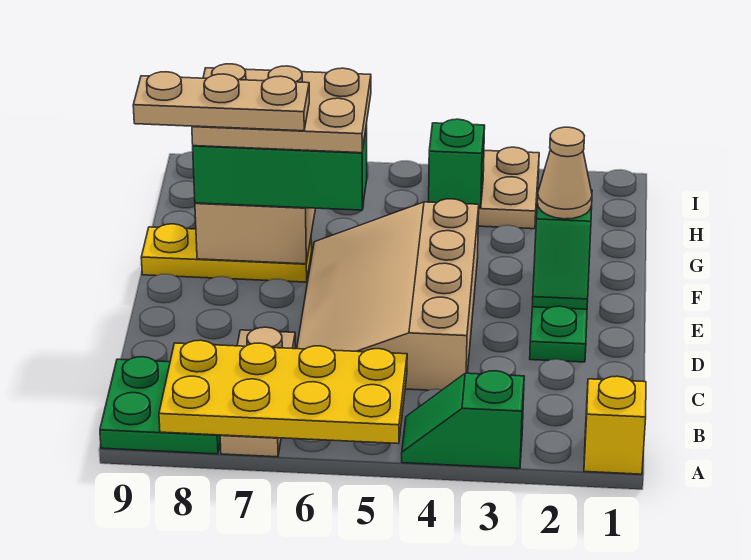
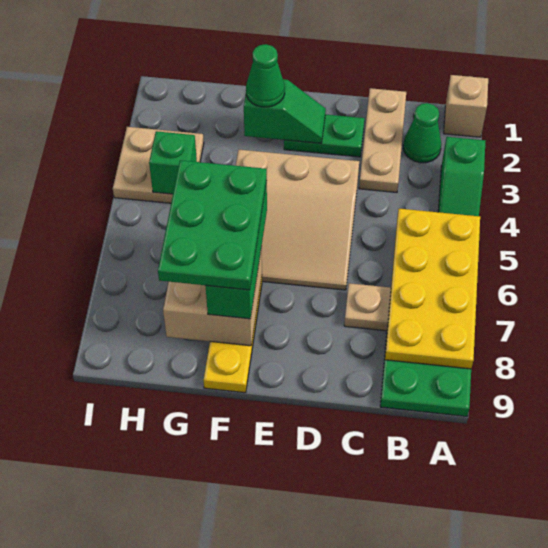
yellow 1x1 brick [584,376,646,474] -> tan 1x1 brick [444,75,488,137]
none -> green 1x1 cone [403,103,441,163]
tan 3x4 slope [297,199,479,390] -> tan 3x3 slope [235,150,359,290]
tan 1x1 cone [537,127,592,219] -> green 1x1 cone [246,44,285,107]
tan 2x3 plate [192,64,371,153] -> green 2x3 plate [158,160,267,290]
tan 1x3 plate [133,72,309,131] -> tan 1x3 plate moved to [359,88,406,192]

